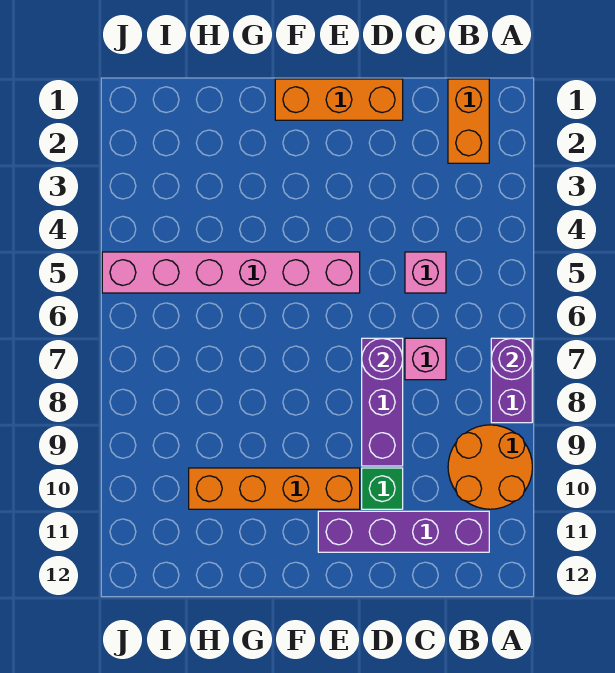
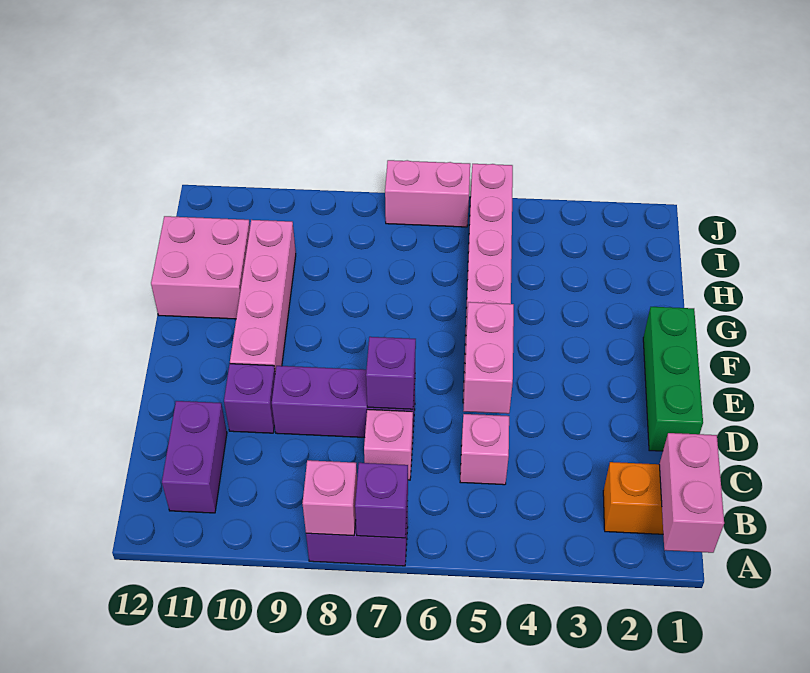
none -> pink 1x2 brick [659,433,724,553]
purple 1x1 round brick [491,338,532,380] -> purple 1x1 brick [355,463,408,538]
none -> pink 1x1 brick [302,460,357,536]
orange 2x2 round brick [448,425,532,509] -> none
purple 1x4 brick [318,511,489,552] -> purple 1x2 brick [162,401,227,513]
orange 1x3 brick [275,79,403,120] -> green 1x3 brick [643,307,703,451]
none -> pink 1x2 brick [463,302,514,414]
purple 1x1 round brick [362,338,403,380] -> purple 1x1 brick [366,337,416,409]
green 1x1 brick [362,468,403,509] -> purple 1x1 brick [224,364,275,433]
orange 1x4 brick [189,468,360,509] -> pink 1x4 brick [230,220,296,372]
none -> pink 2x2 brick [151,216,250,319]
none -> pink 1x2 brick [385,160,470,227]

